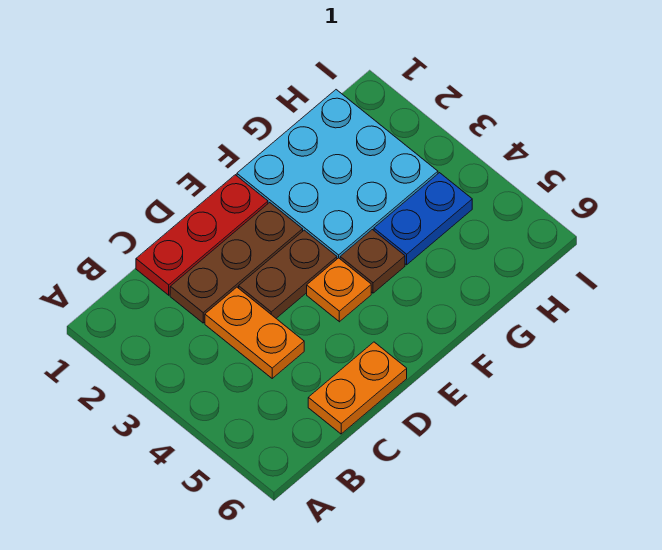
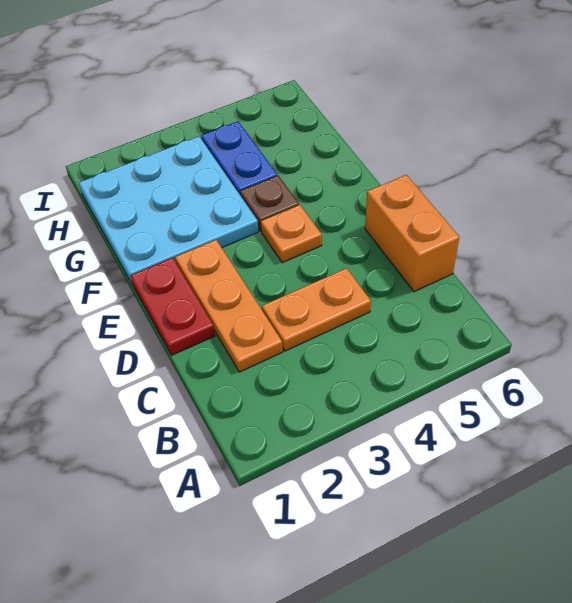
red 1x3 plate [136,175,268,295] -> red 1x2 plate [131,258,215,355]
brown 1x3 plate [170,203,303,323] -> orange 1x3 plate [175,240,283,372]
orange 1x2 plate [308,342,407,434] -> orange 1x2 brick [365,175,459,292]
brown 1x2 plate [239,230,337,318] -> none

